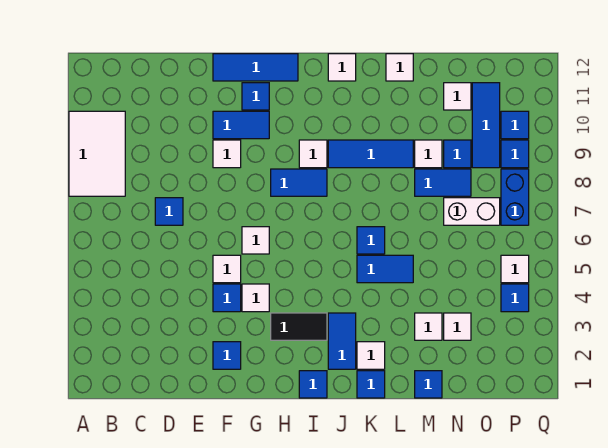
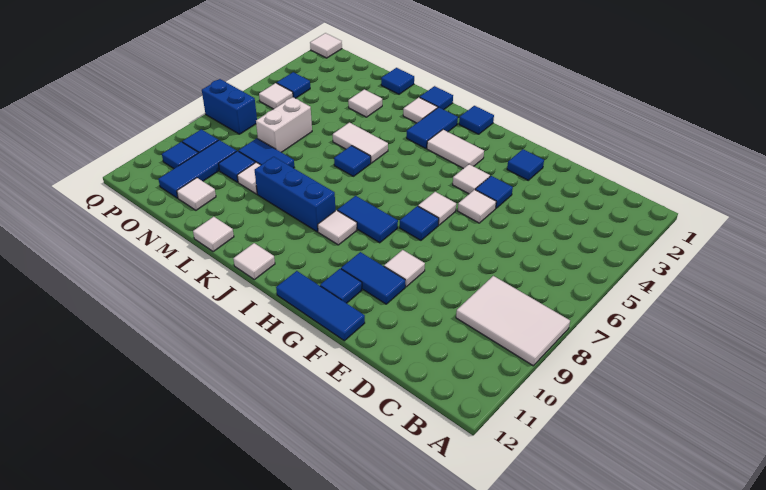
white 2x3 tile [69,111,125,196] -> white 2x3 tile turned to [456,276,570,366]
blue 1x1 tile [155,198,183,225] -> blue 1x1 tile moved to [400,206,439,240]
black 1x2 tile [271,313,327,340] -> white 1x2 tile [427,130,484,169]
blue 1x3 tile [328,140,413,168] -> blue 1x3 brick [255,157,335,232]
blue 1x2 tile [357,255,413,283] -> white 1x2 tile [333,123,388,163]
white 1x1 tile [444,313,471,340] -> white 1x1 tile moved to [310,33,342,58]
white 1x2 brick [444,198,500,225] -> white 1x2 brick turned to [256,97,312,152]
blue 1x2 brick [501,169,529,225] -> blue 1x2 brick turned to [202,79,257,134]

